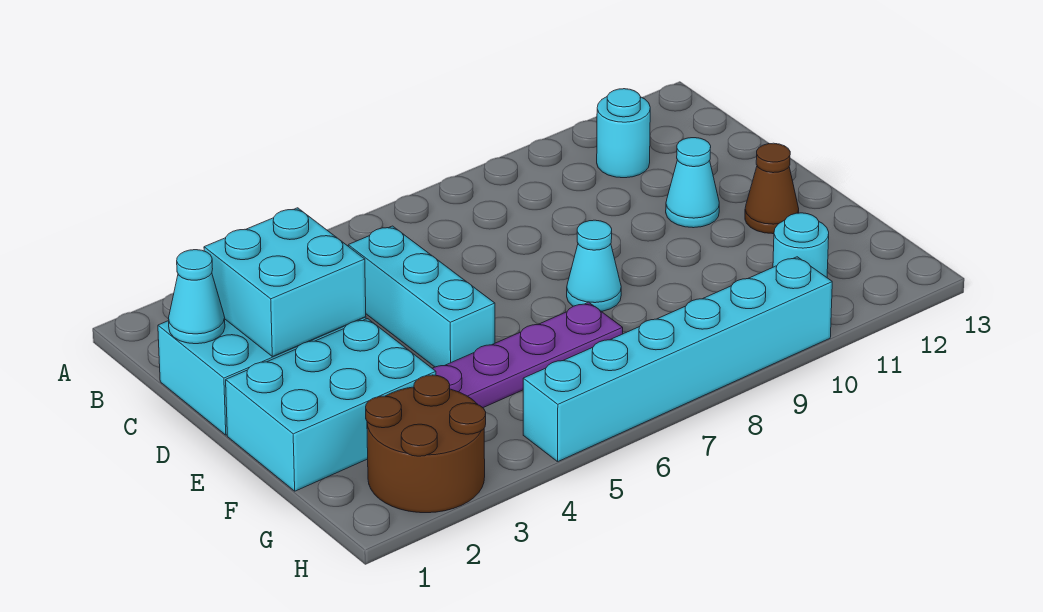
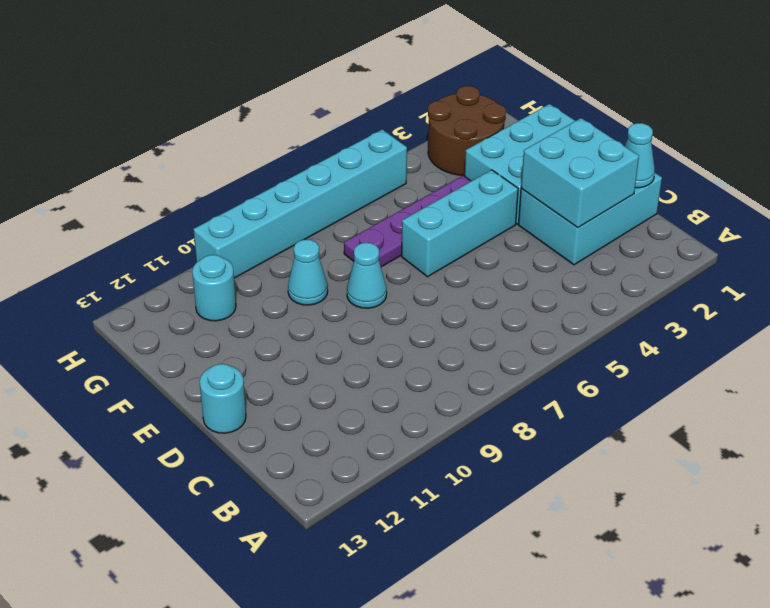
cyan 1x1 round brick [597,89,650,178] -> cyan 1x1 round brick moved to [200,364,246,433]
cyan 1x3 brick [348,226,495,367] -> cyan 1x3 brick turned to [402,170,518,277]
cyan 1x1 cone [666,138,719,228] -> cyan 1x1 cone moved to [288,240,328,305]
brown 1x1 cone [745,143,799,234] -> none

